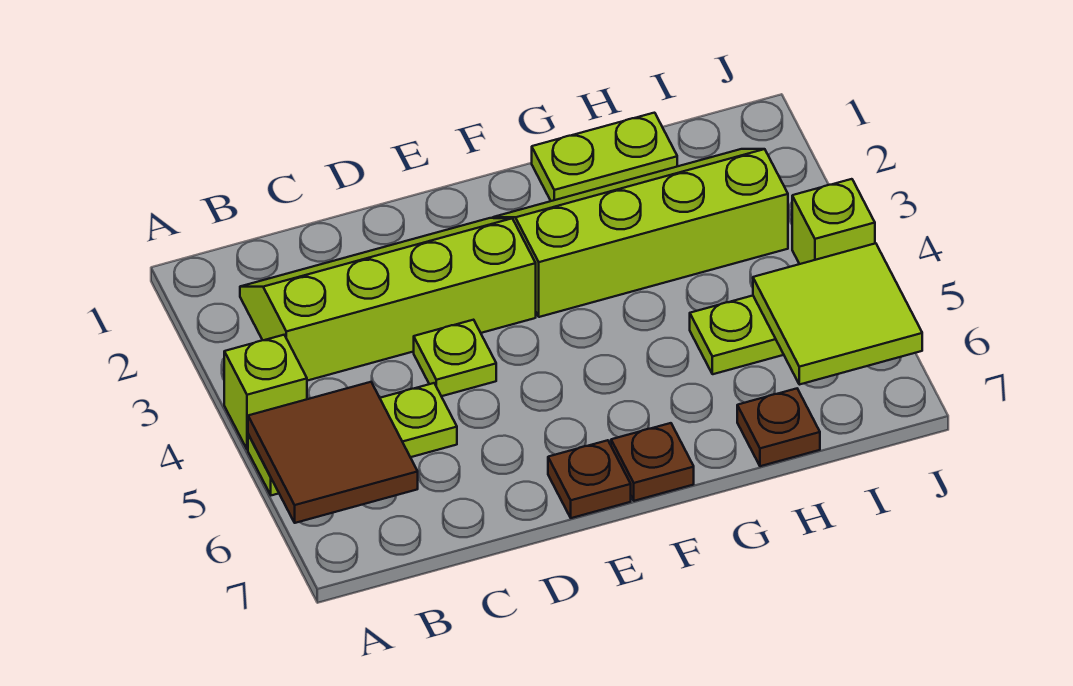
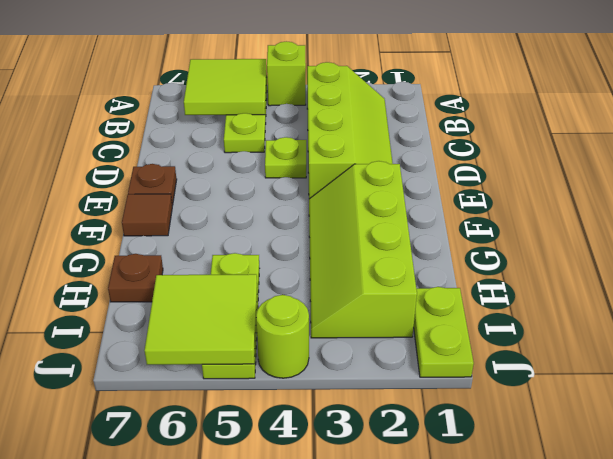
brown 2x2 tile [248,382,418,523] -> lime 2x2 tile [184,59,267,115]
lime 2x4 slope [493,149,788,317] -> lime 2x4 slope turned to [309,161,417,338]
brown 1x1 plate [611,423,694,501] -> brown 1x1 tile [122,194,172,236]
lime 1x2 plate [532,113,677,201] -> lime 1x2 plate moved to [414,287,474,377]
lime 1x1 brick [792,179,875,264] -> lime 1x1 round brick [256,295,309,378]

